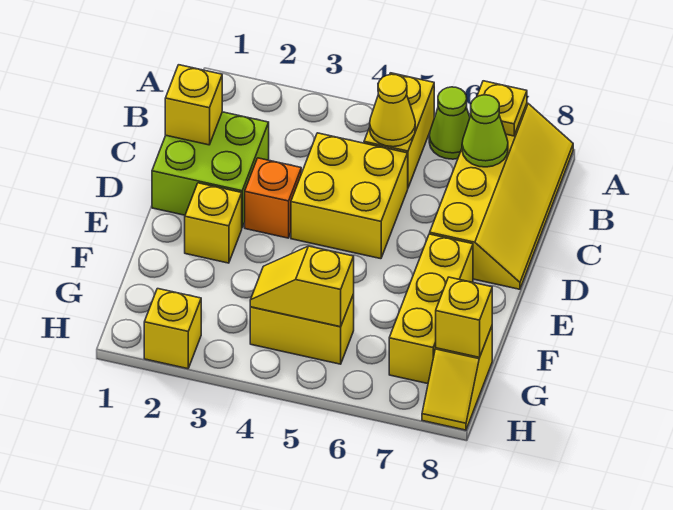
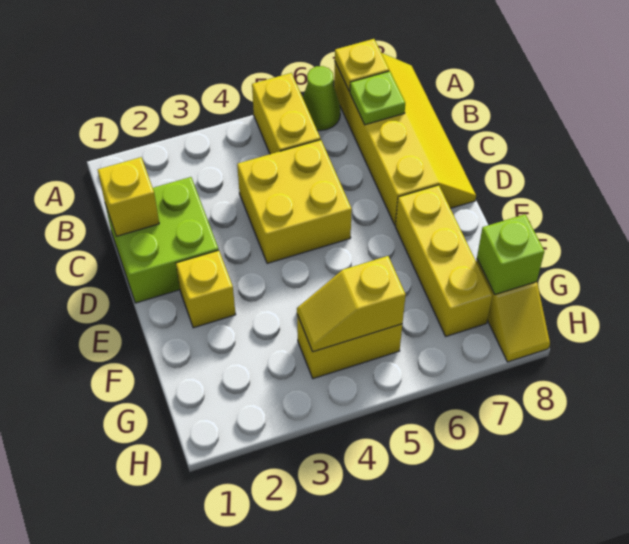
yellow 1x1 cone [370,74,415,147] -> none
lime 1x1 cone [462,95,508,167] -> lime 1x1 plate [350,71,405,125]
orange 1x1 brick [245,158,301,238] -> none
yellow 1x1 brick [436,277,492,357] -> lime 1x1 brick [477,214,544,295]
yellow 1x1 brick [144,289,201,369] -> none

